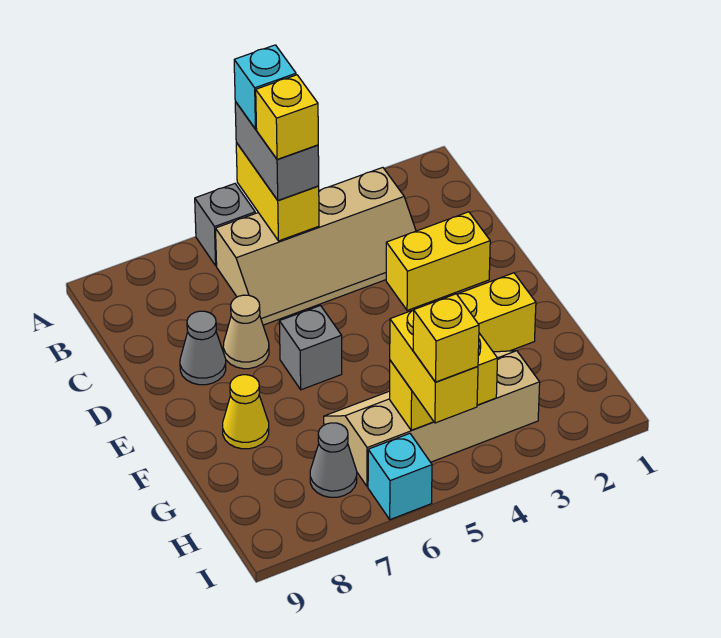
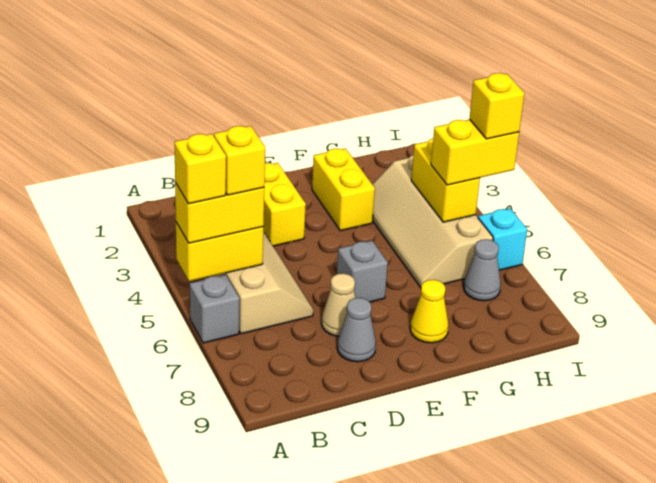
grey 1x2 brick [235,101,319,201] -> yellow 1x2 brick [175,183,264,243]
cyan 1x1 brick [234,45,296,129] -> yellow 1x1 brick [175,134,226,204]

